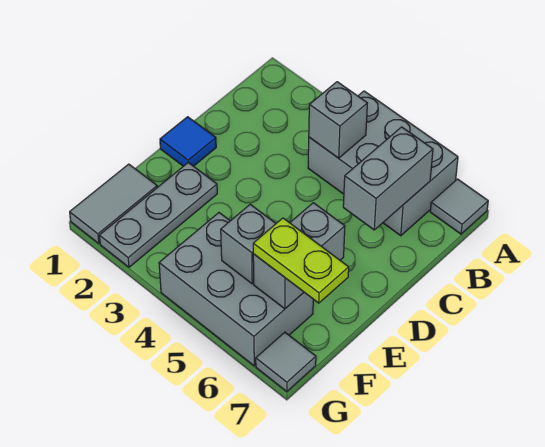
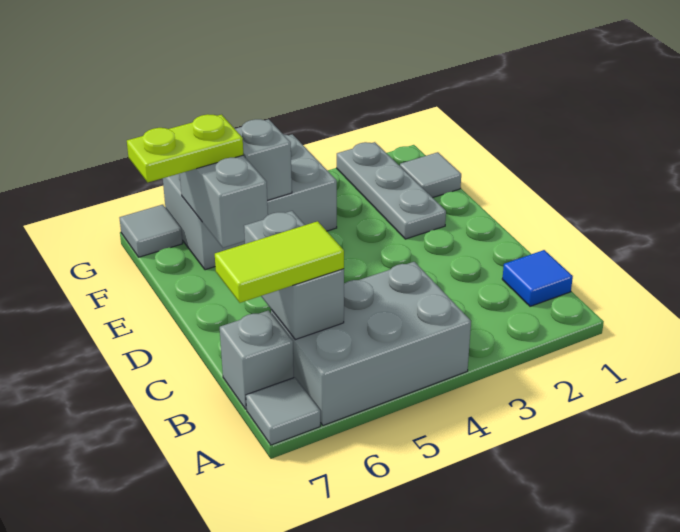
grey 1x1 brick [309,82,367,158] -> grey 1x1 brick moved to [220,310,294,409]
none -> lime 1x2 tile [215,221,344,303]
blue 1x1 tile [160,117,216,166] -> blue 1x1 tile moved to [502,250,573,306]
grey 1x2 tile [70,164,157,244] -> grey 1x1 tile [400,152,461,198]

